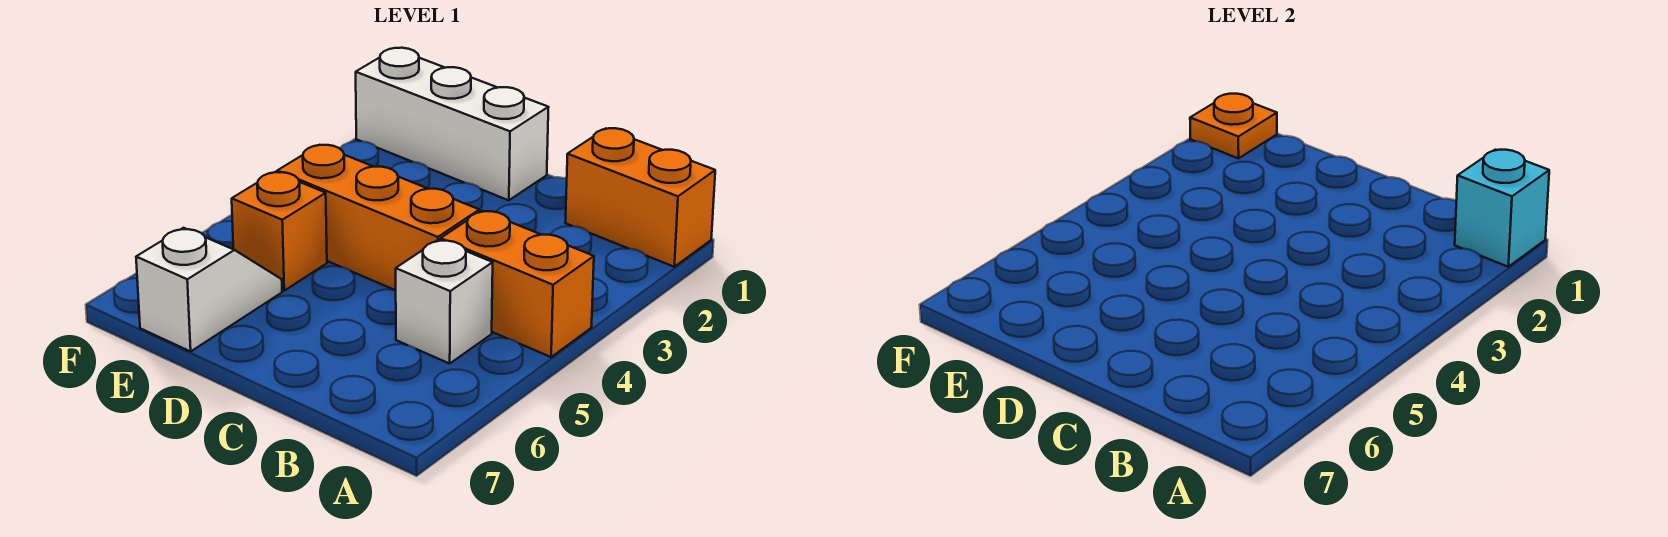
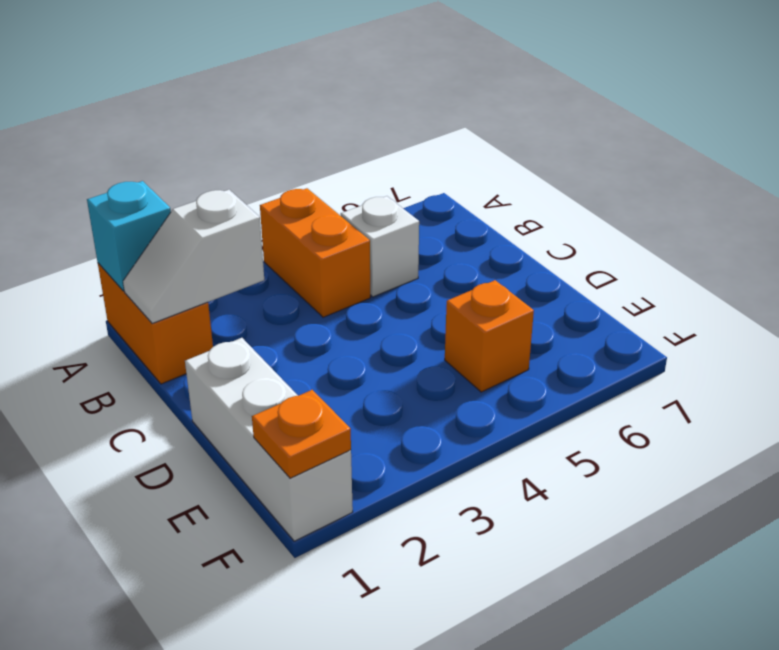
orange 1x3 brick [277,145,479,290] -> none
white 1x2 slope [136,228,282,351] -> white 1x2 slope moved to [123,190,264,323]

